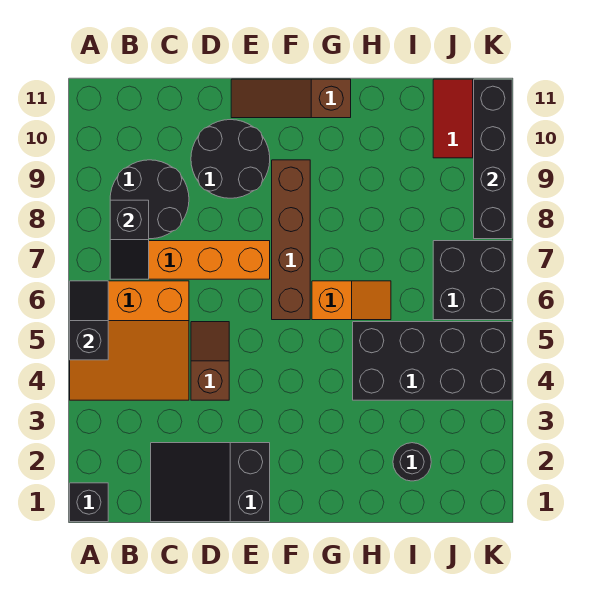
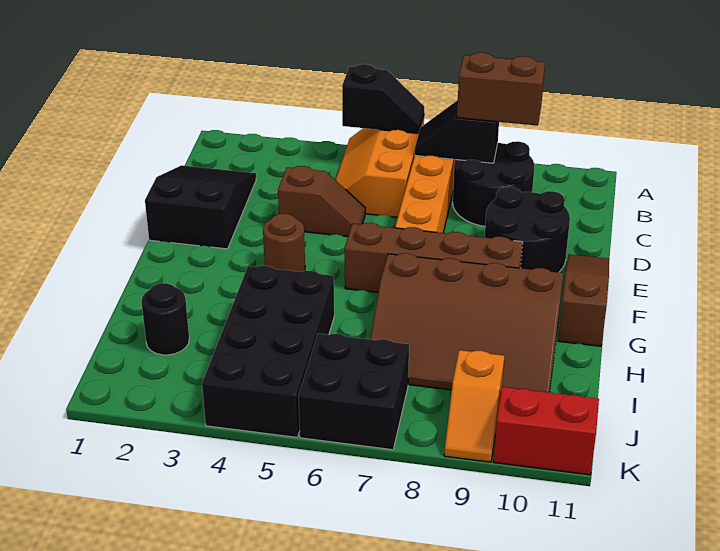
black 1x1 brick [70,483,108,522] -> none
orange 3x3 slope [70,281,189,400] -> orange 2x3 slope [336,116,424,217]
none -> brown 1x2 brick [457,53,545,126]
none -> brown 1x1 round brick [263,214,305,272]
orange 1x2 slope [312,281,391,320] -> orange 1x2 slope moved to [444,350,504,462]
none -> brown 3x4 slope [370,253,563,393]
black 1x4 brick [474,79,512,239] -> none

